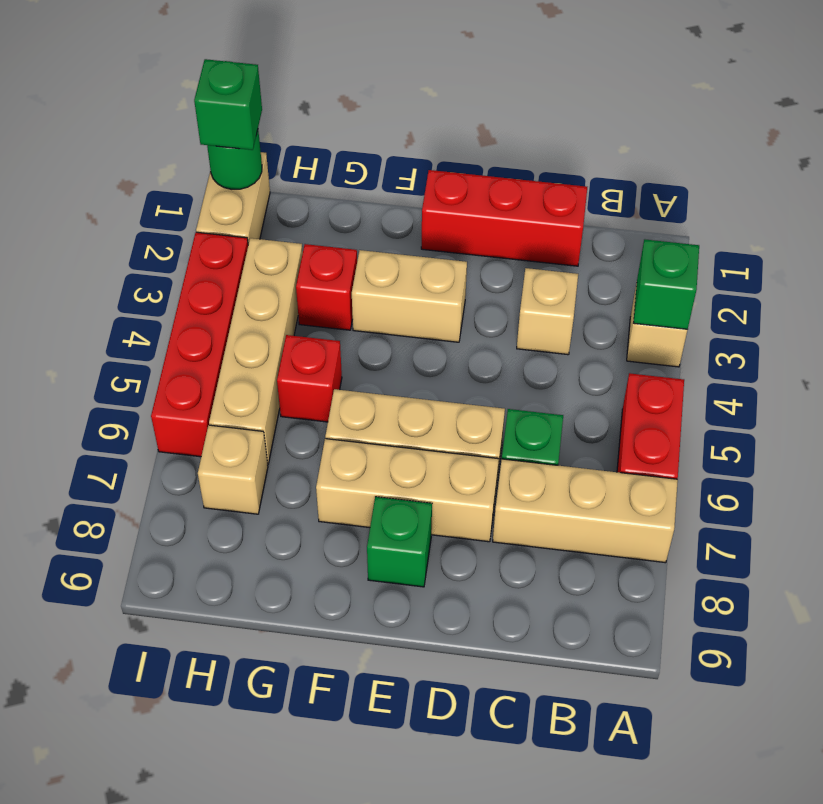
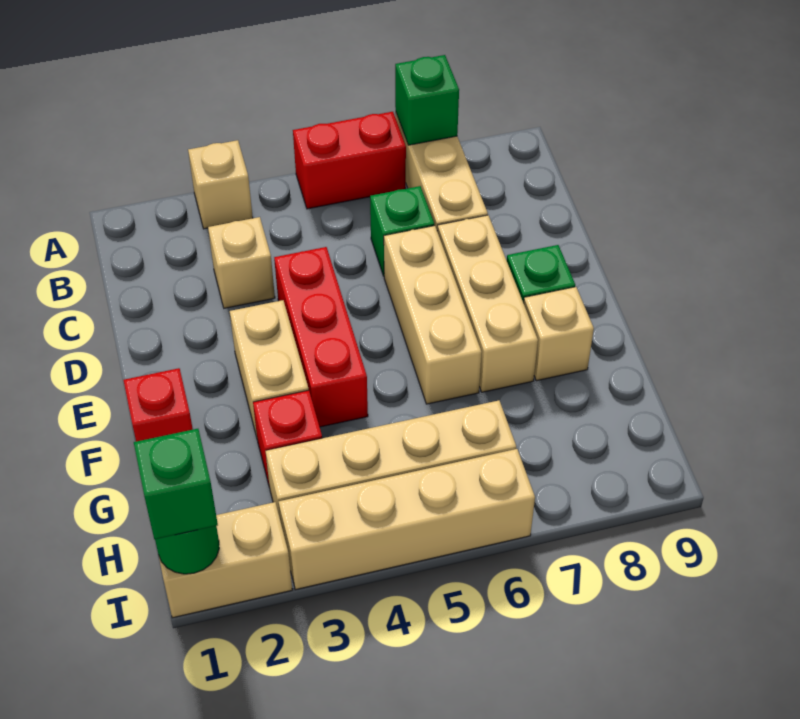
green 1x1 brick [633,239,699,329] -> green 1x1 brick moved to [395,55,459,145]
red 1x3 brick [421,170,587,266] -> red 1x3 brick moved to [274,247,368,427]
red 1x1 brick [277,335,342,422] -> red 1x1 brick moved to [123,368,193,442]
tan 1x1 brick [198,425,268,514] -> tan 1x1 brick moved to [524,287,594,381]
red 1x4 brick [151,232,248,457] -> tan 1x4 brick [279,449,535,590]

